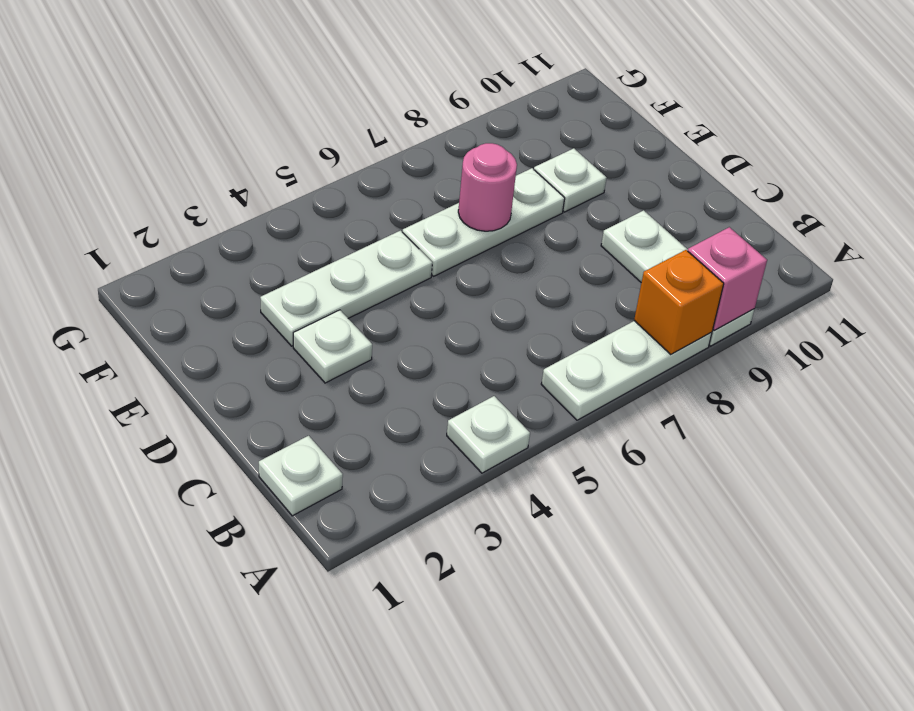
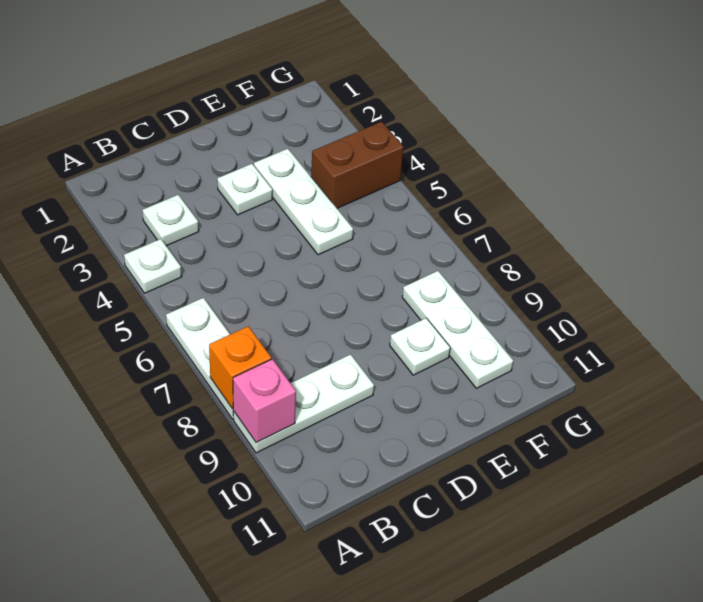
white 1x1 plate [259,436,343,516] -> white 1x1 plate moved to [142,195,199,246]
white 1x3 plate [403,168,565,276] -> white 1x3 plate moved to [402,271,513,388]
pink 1x1 round brick [458,143,517,231] -> none
none -> brown 1x2 brick [311,122,404,208]

